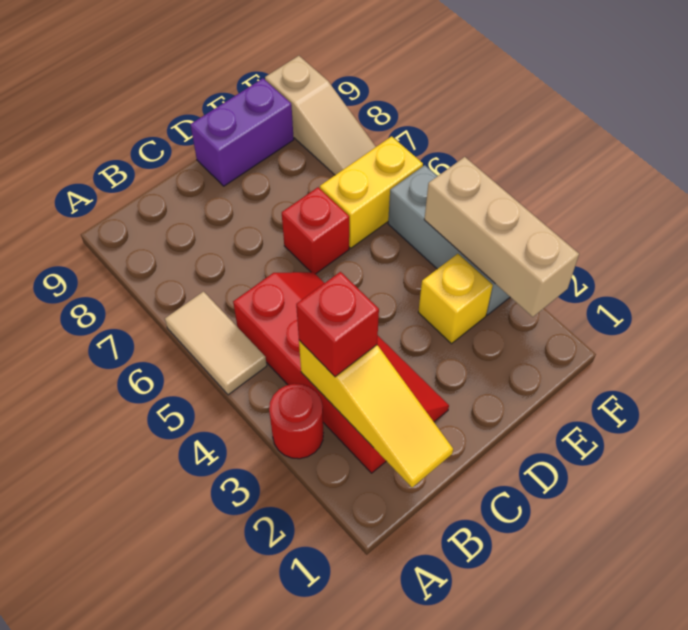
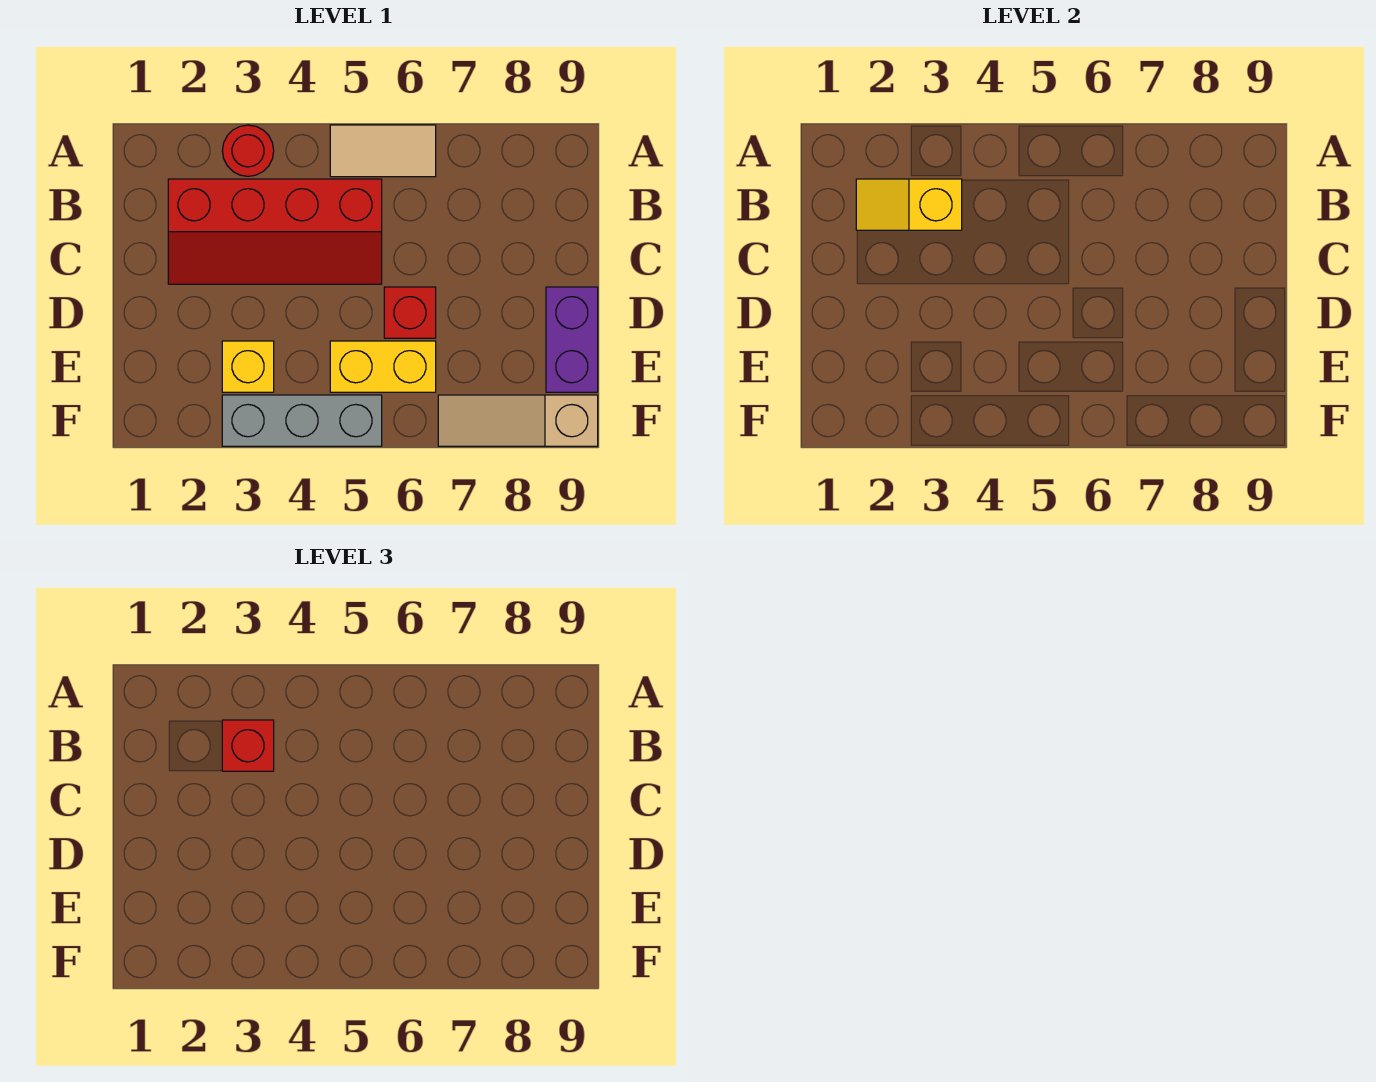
yellow 1x3 slope [299,340,453,487] -> yellow 1x2 slope [856,179,962,230]
yellow 1x2 brick [320,136,423,248] -> yellow 1x2 brick turned to [330,341,436,392]
tan 1x3 brick [424,157,579,317] -> none

